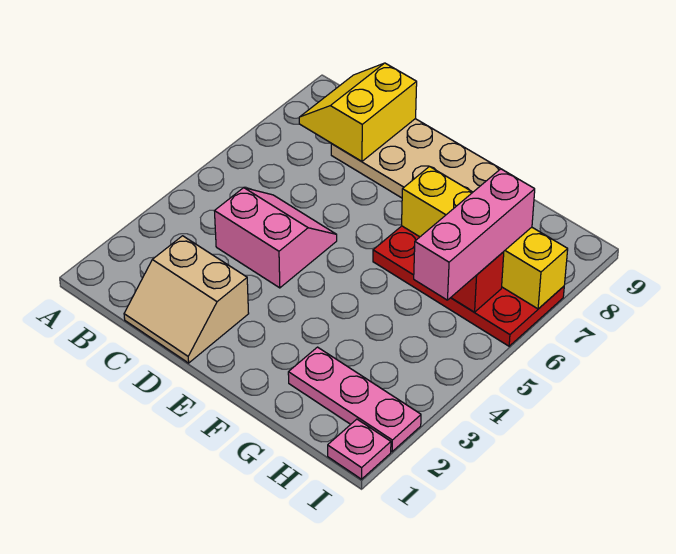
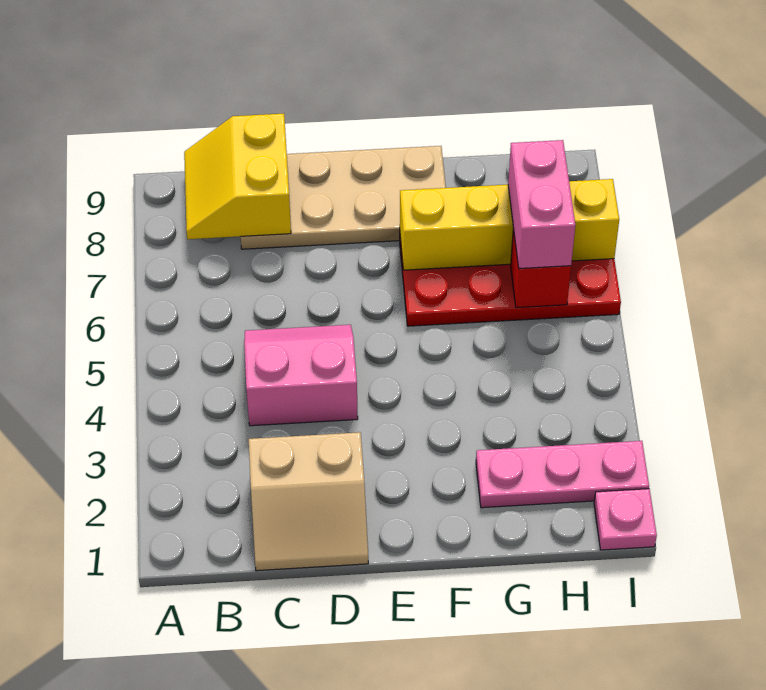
pink 1x3 brick [414,169,535,300] -> pink 1x2 brick [508,140,575,268]

